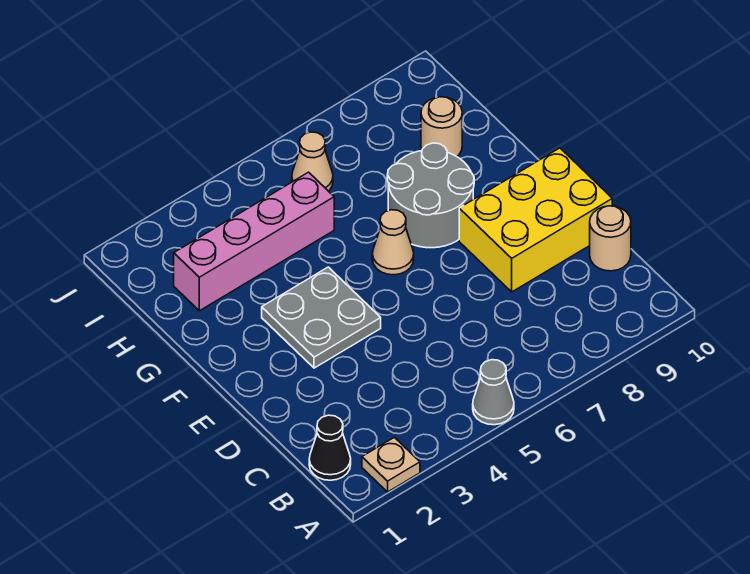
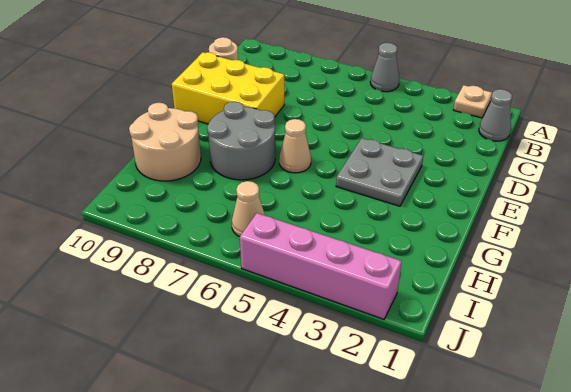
black 1x1 cone [309,415,351,480] -> grey 1x1 cone [479,89,512,141]
pink 1x4 brick [174,172,334,311] -> pink 1x4 brick moved to [240,213,402,319]
tan 1x1 round brick [421,97,462,157] -> tan 2x2 round brick [129,103,201,181]

